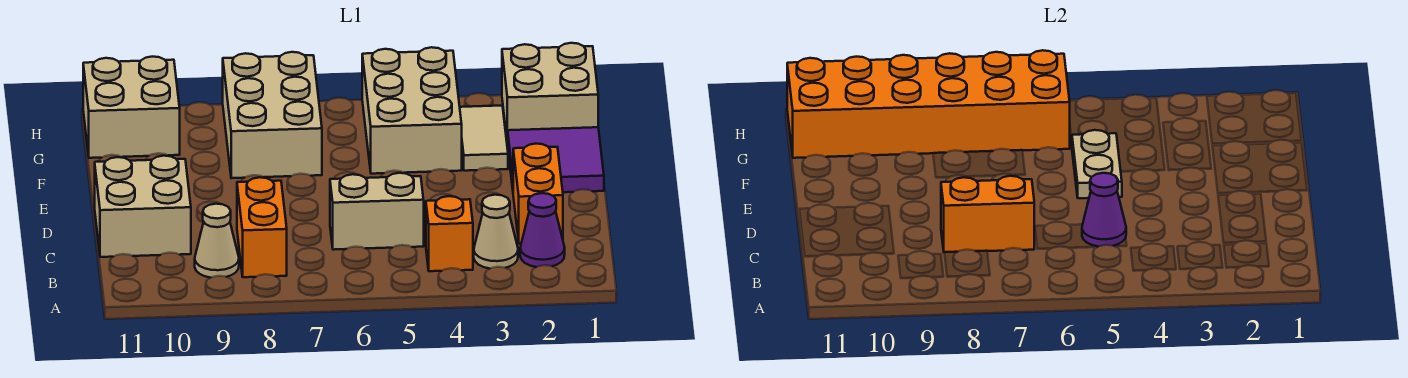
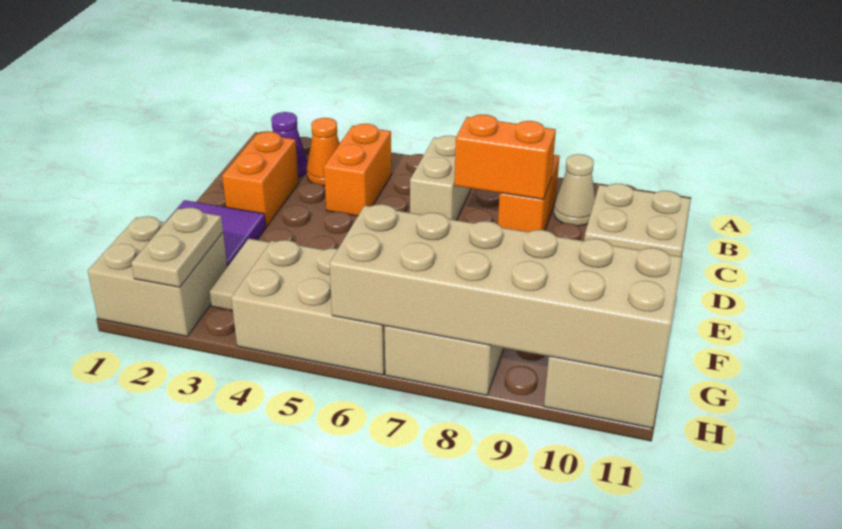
tan 1x1 cone [474,195,518,269] -> orange 1x1 cone [307,118,340,186]
orange 1x1 brick [426,196,473,271] -> orange 1x2 brick [324,124,391,216]
tan 1x2 brick [330,173,424,250] -> tan 1x2 brick turned to [410,136,471,220]
purple 1x1 cone [1082,173,1126,247] -> none
tan 1x2 plate [1072,130,1122,198] -> tan 1x2 plate moved to [131,207,223,287]
tan 2x3 brick [362,47,462,174] -> tan 2x3 brick turned to [231,240,385,375]
orange 2x6 brick [787,50,1070,158] -> tan 2x6 brick [329,204,682,377]

